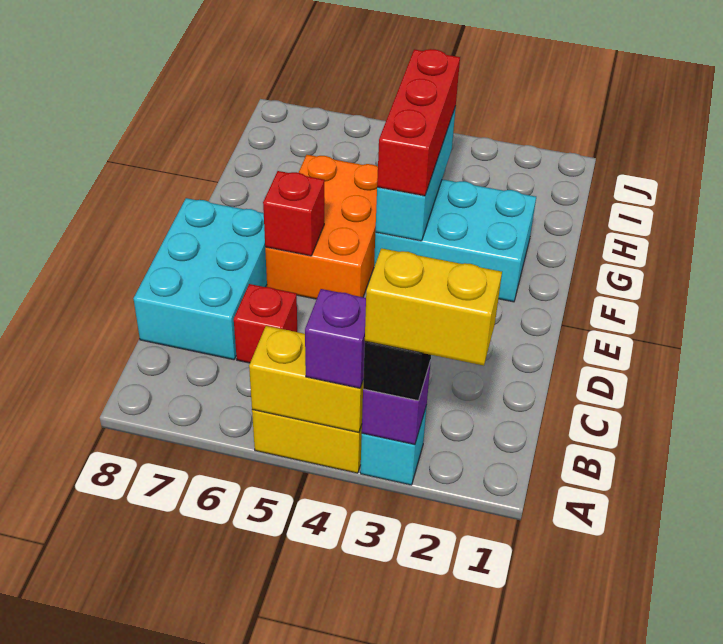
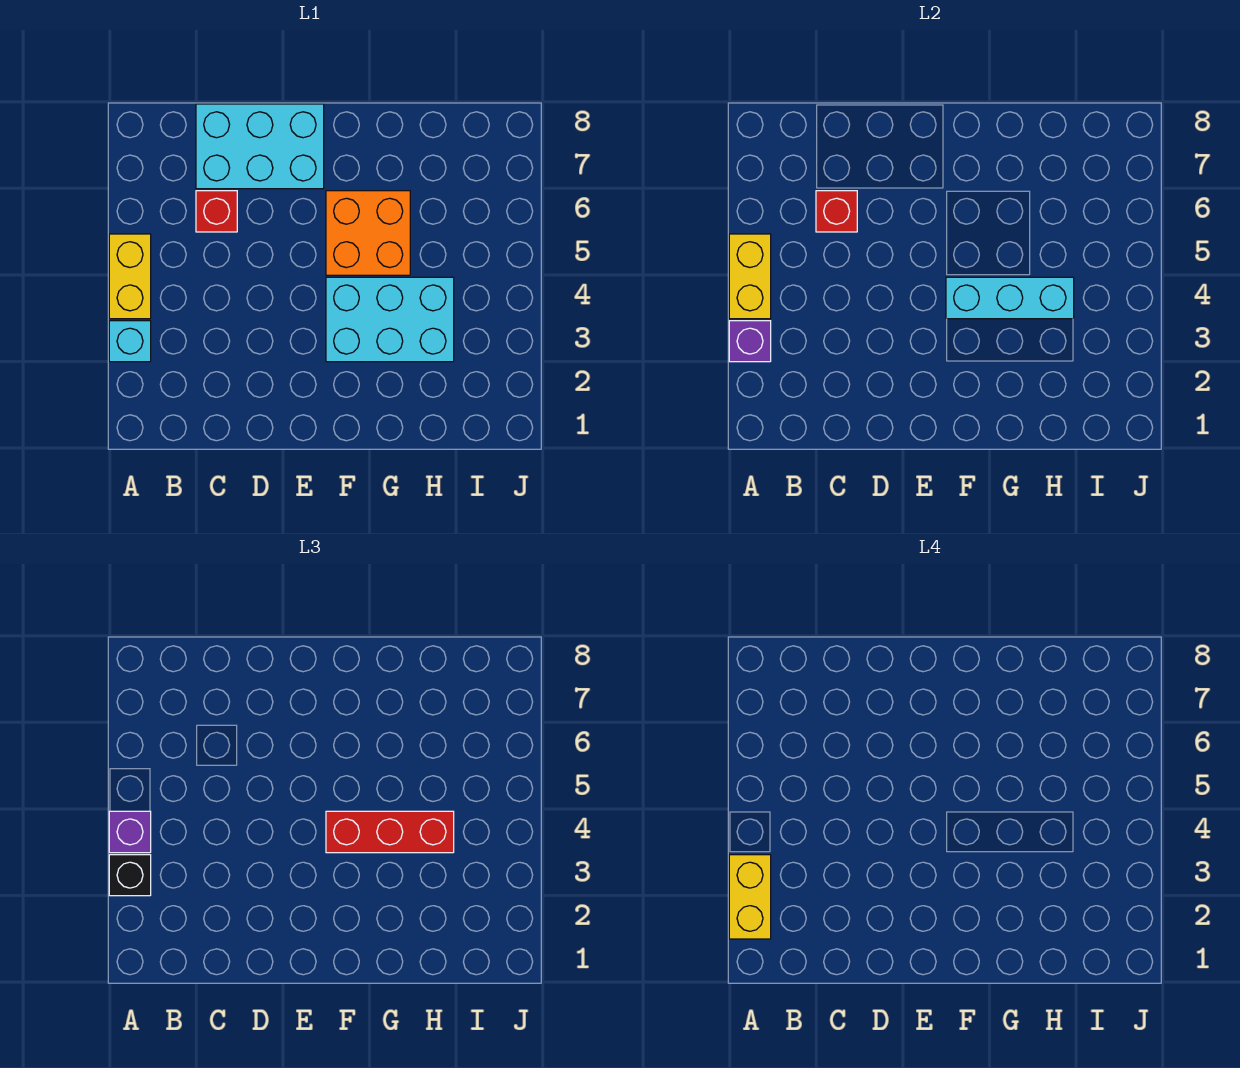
orange 2x3 brick [265,155,378,299] -> orange 2x2 brick [326,191,410,275]
red 1x1 brick [263,171,324,256] -> red 1x1 brick moved to [816,191,857,232]
cyan 2x3 brick [374,179,536,302] -> cyan 2x3 brick turned to [326,277,454,362]

